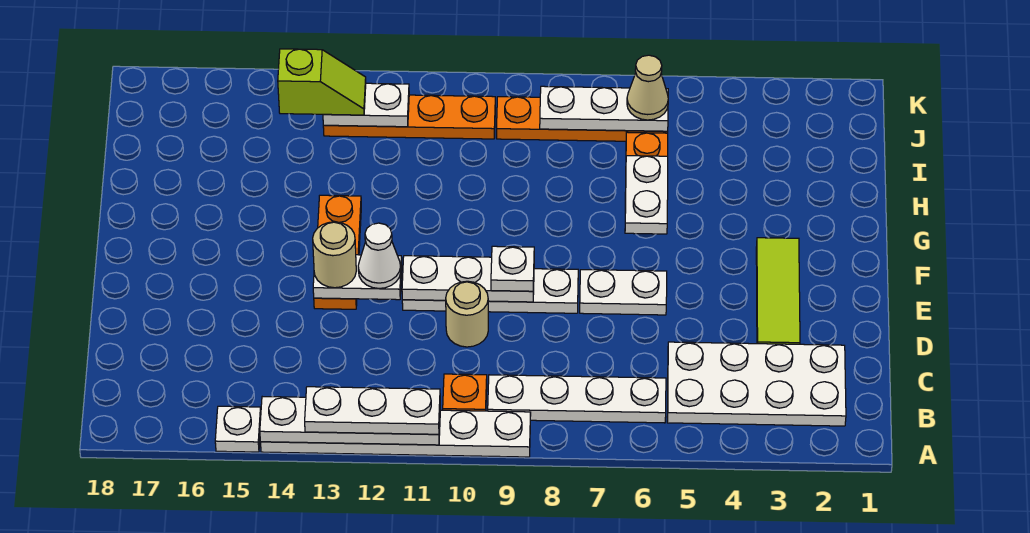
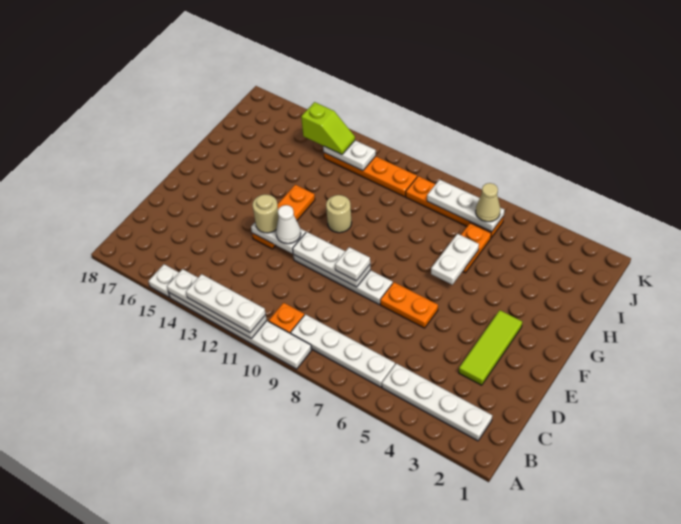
white 2x4 plate [667,342,846,426] -> white 1x4 plate [382,363,492,441]
tan 1x1 round brick [445,281,488,347] -> tan 1x1 round brick moved to [326,195,352,233]
white 1x2 plate [580,270,667,315] -> orange 1x2 plate [380,282,438,328]

